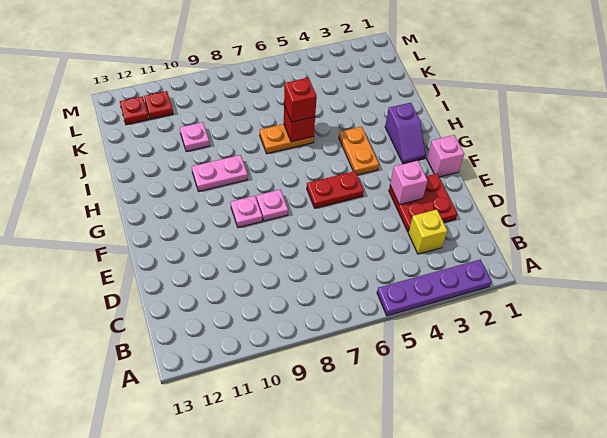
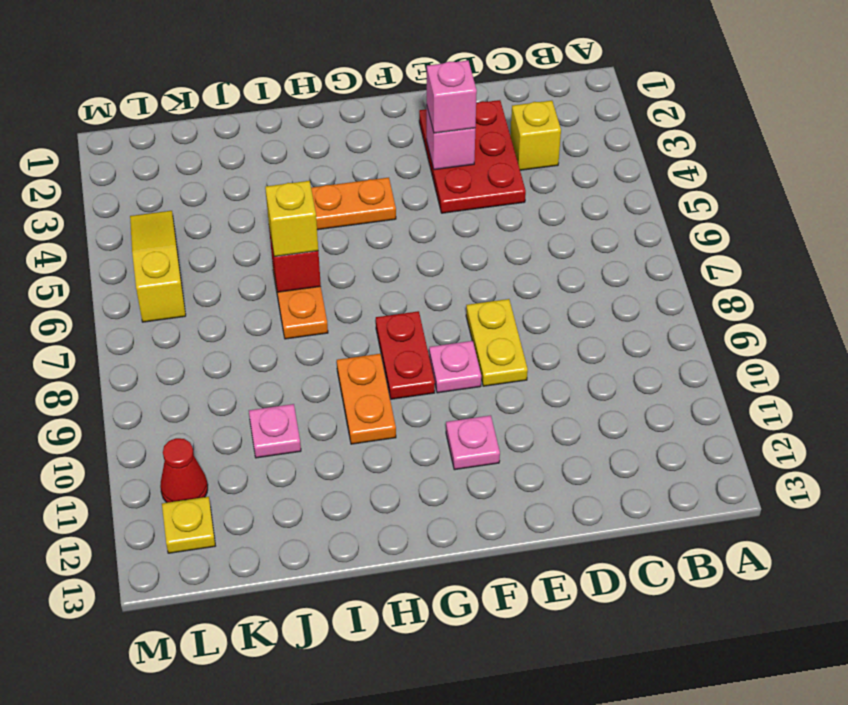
purple 1x4 plate [377,260,492,316] -> none
red 2x2 plate [389,173,457,232] -> red 2x3 plate [419,100,526,213]
none -> yellow 1x2 plate [466,299,528,386]
pink 1x1 brick [427,135,464,177] -> pink 1x1 brick moved to [427,61,477,133]
red 1x2 plate [307,171,364,208] -> red 1x2 plate moved to [376,311,435,399]
pink 1x1 plate [256,190,288,221] -> pink 1x1 plate moved to [446,415,500,470]
purple 1x2 slope [385,103,426,164] -> none
pink 1x2 plate [192,155,248,191] -> orange 1x2 plate [337,354,396,444]
red 1x1 brick [284,78,317,122] -> yellow 1x1 brick [265,181,318,257]
none -> yellow 1x3 slope [130,211,186,322]
red 1x1 plate [144,91,173,119] -> red 1x1 cone [160,438,208,503]
red 1x1 plate [120,96,149,125] -> yellow 1x1 plate [162,497,215,553]

